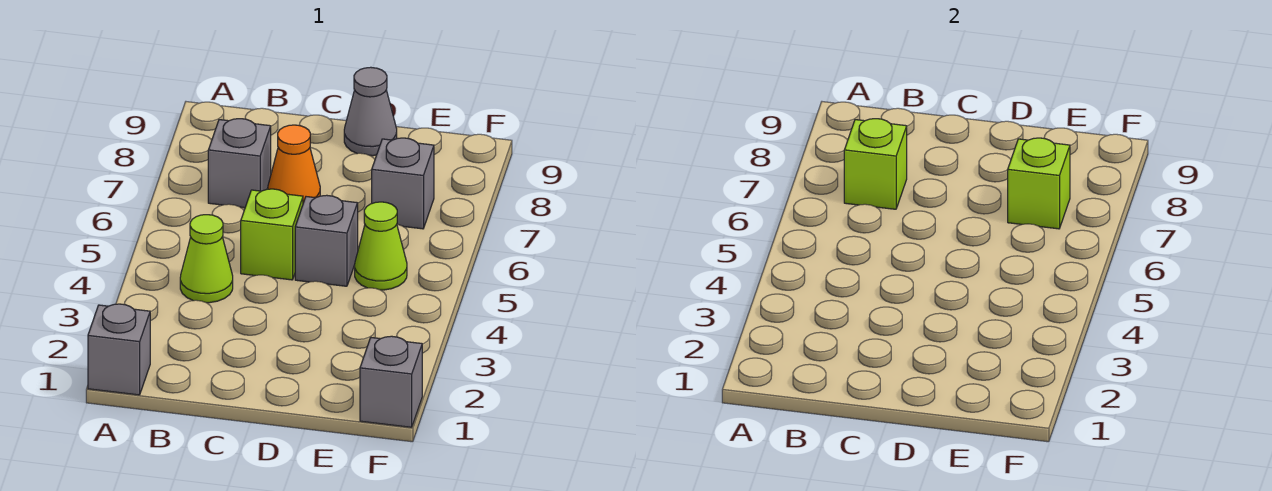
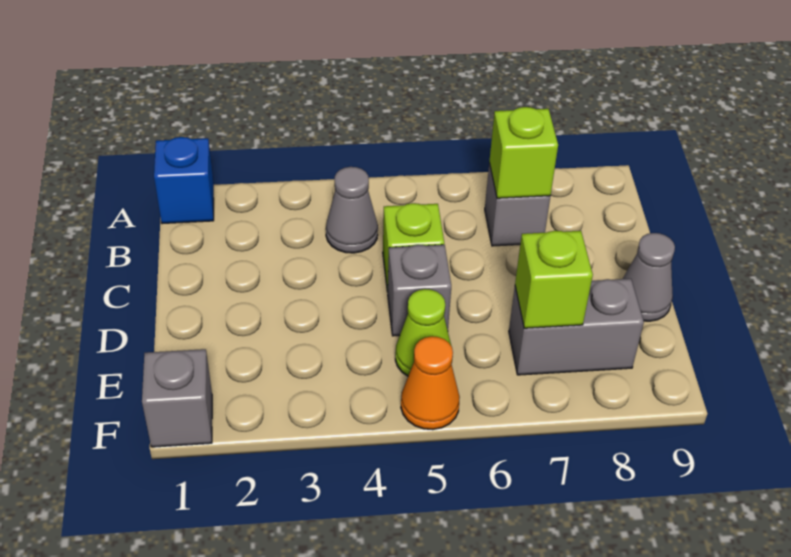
grey 1x1 brick [88,304,150,395] -> blue 1x1 brick [154,137,214,224]
lime 1x1 cone [180,215,233,303] -> grey 1x1 cone [326,167,378,253]
orange 1x1 cone [268,125,320,203] -> orange 1x1 cone moved to [401,336,460,430]
grey 1x1 brick [372,138,434,229] -> grey 1x2 brick [509,279,644,375]

